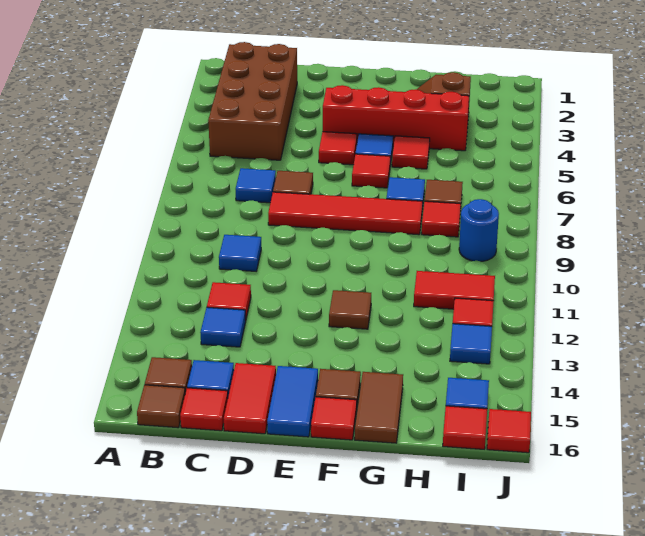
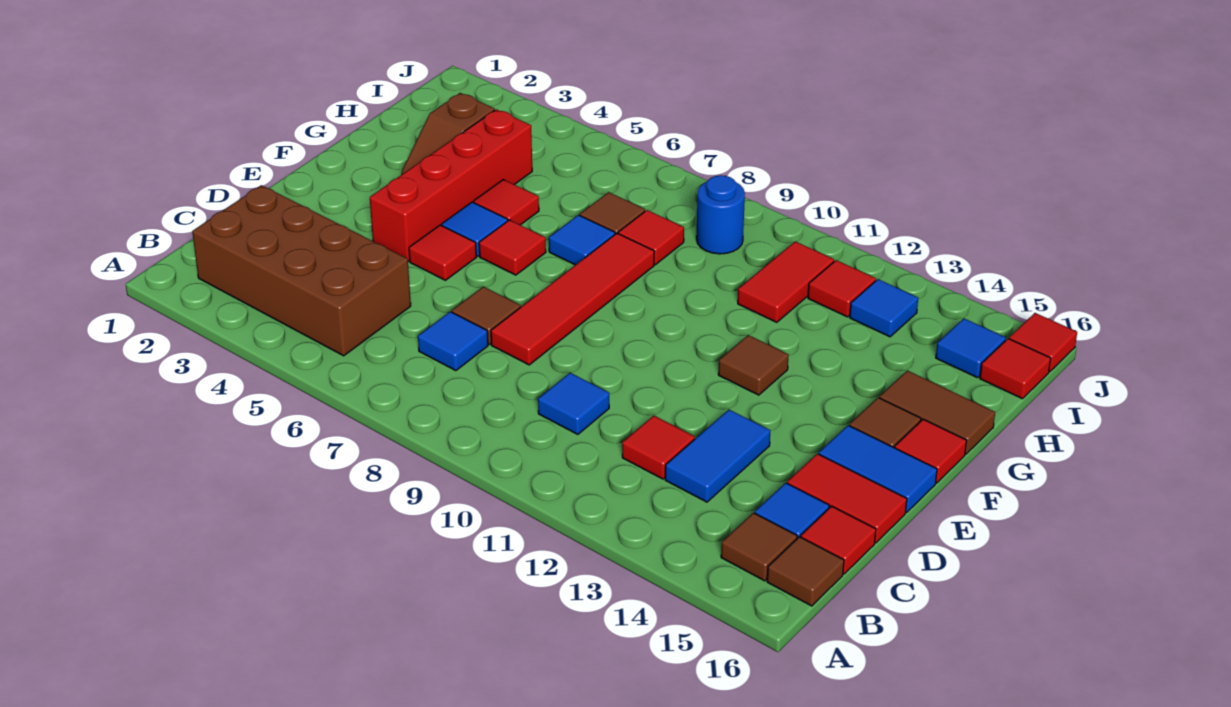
blue 1x1 tile [200,307,246,347] -> blue 1x2 tile [665,410,770,502]

